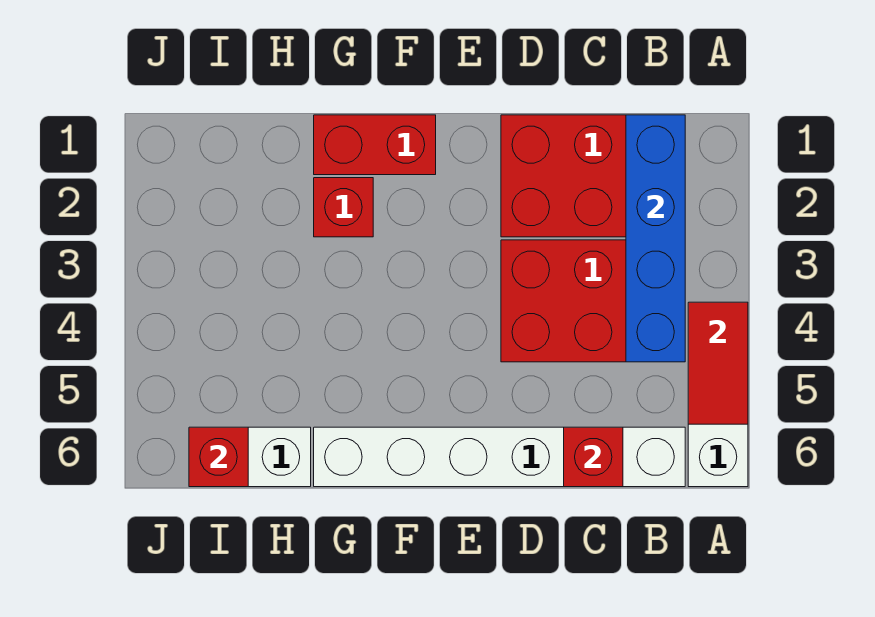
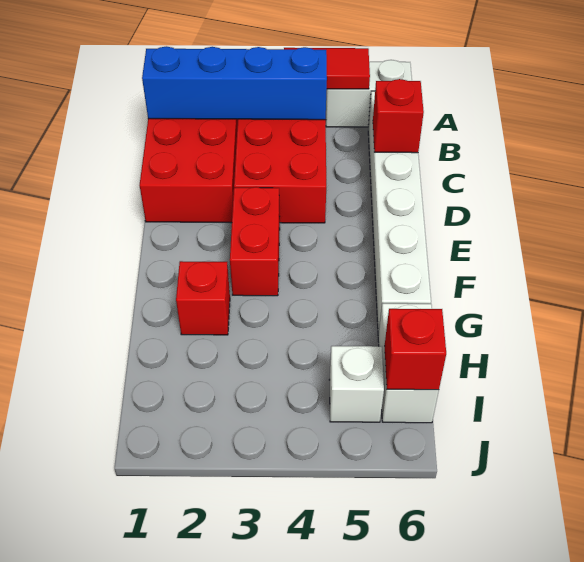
red 1x2 brick [314,115,436,175] -> red 1x2 brick moved to [230,187,280,296]
none -> white 1x1 brick [329,346,384,422]

